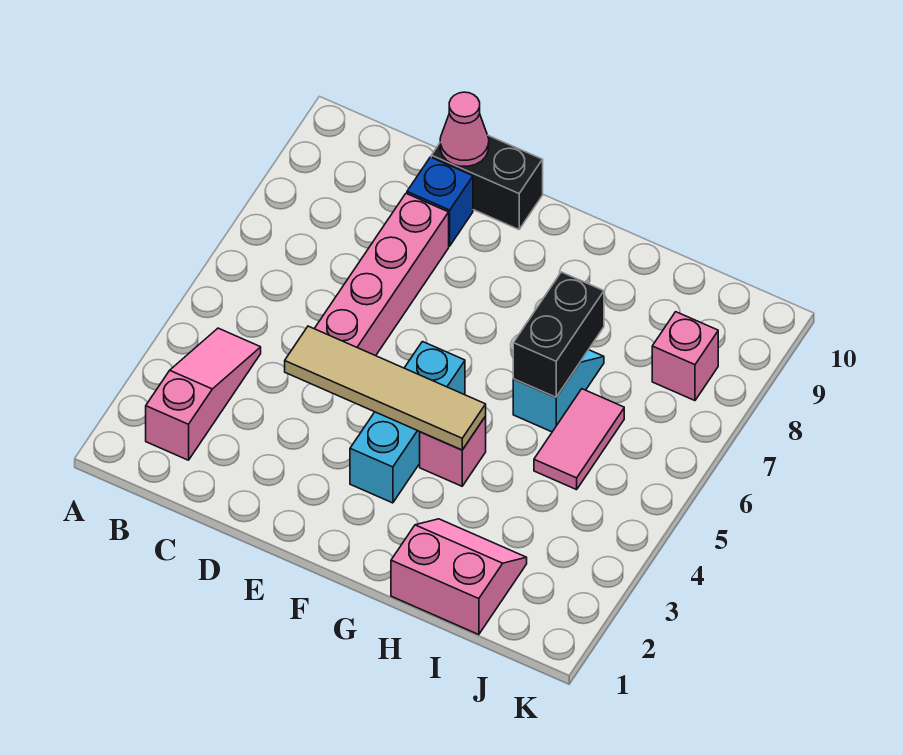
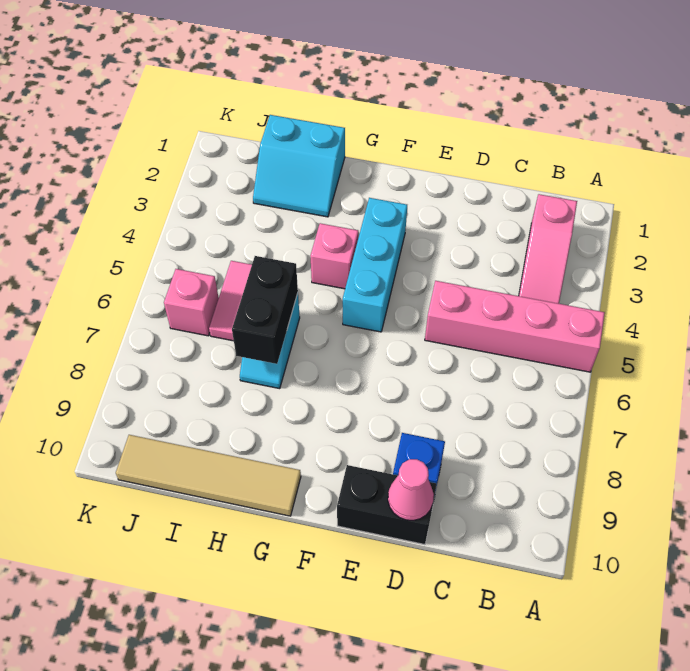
tan 1x4 tile [285,326,486,450] -> tan 1x4 tile moved to [116,435,301,516]
pink 1x4 brick [314,194,449,356] -> pink 1x4 brick turned to [425,281,605,372]
pink 2x2 slope [391,519,527,635] -> cyan 2x2 slope [253,115,345,217]
pink 1x1 brick [652,312,718,401] -> pink 1x1 brick moved to [164,269,219,336]

